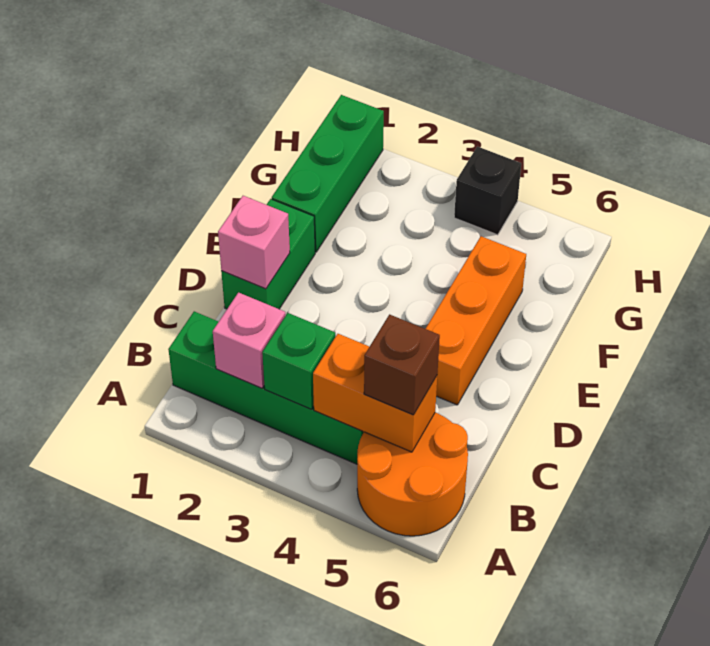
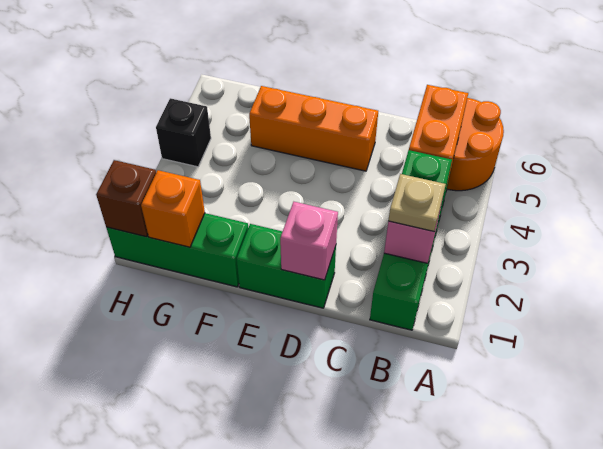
none -> tan 1x1 plate [388,174,446,231]
brown 1x1 brick [364,314,440,415] -> brown 1x1 brick moved to [96,160,156,237]
none -> orange 1x1 brick [141,170,205,247]

